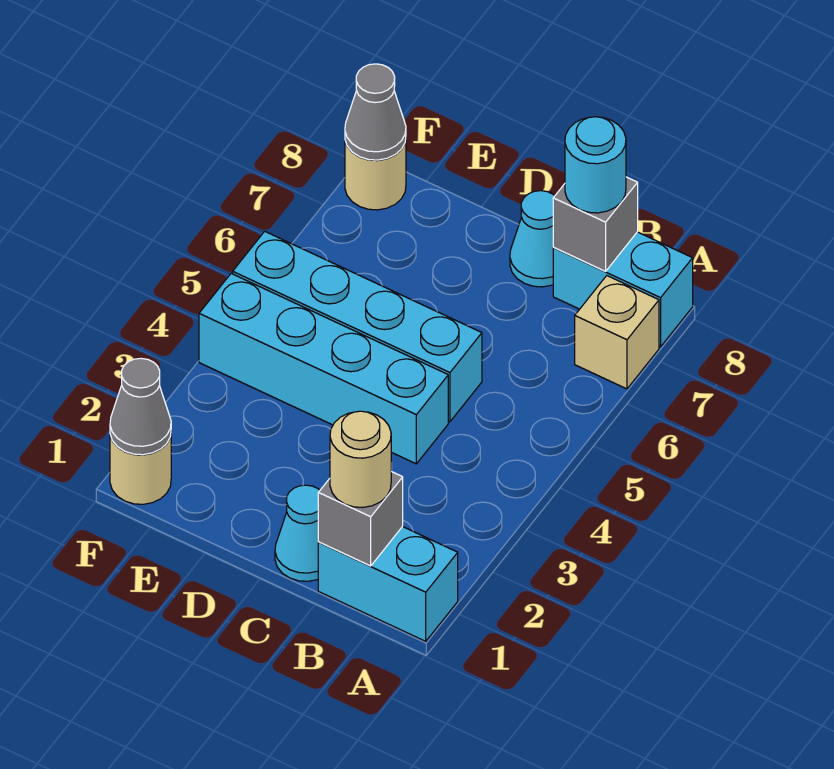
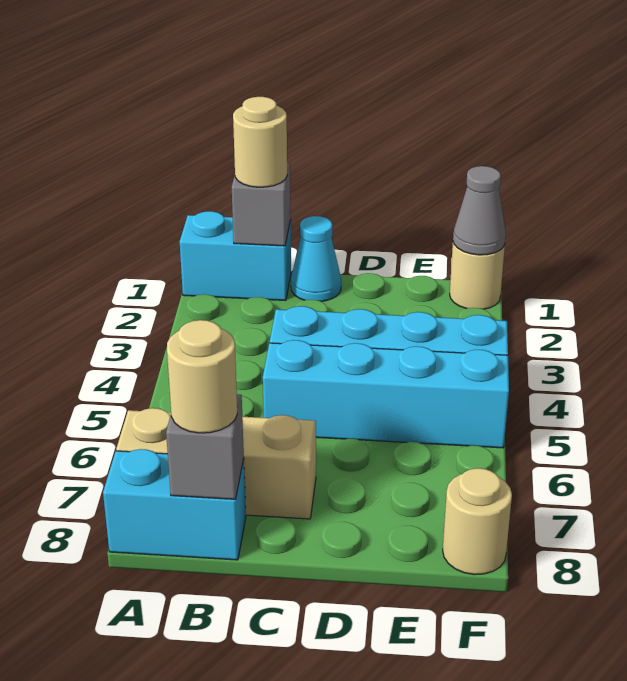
tan 1x1 brick [575,276,659,389] -> tan 1x3 brick [116,408,316,519]
cyan 1x1 round brick [565,117,626,213] -> tan 1x1 round brick [167,320,237,433]
cyan 1x1 cone [510,191,554,287] -> none
grey 1x1 cone [345,64,406,160] -> none

